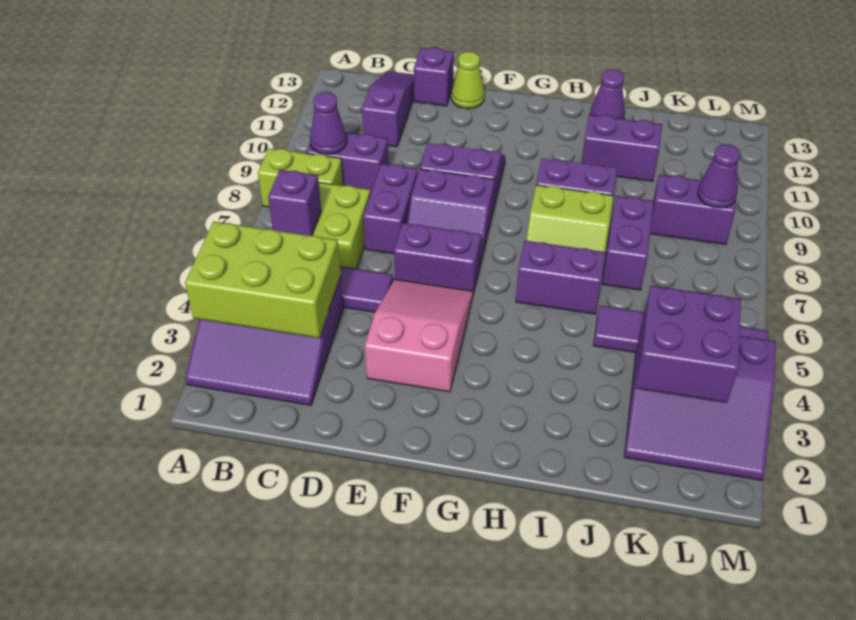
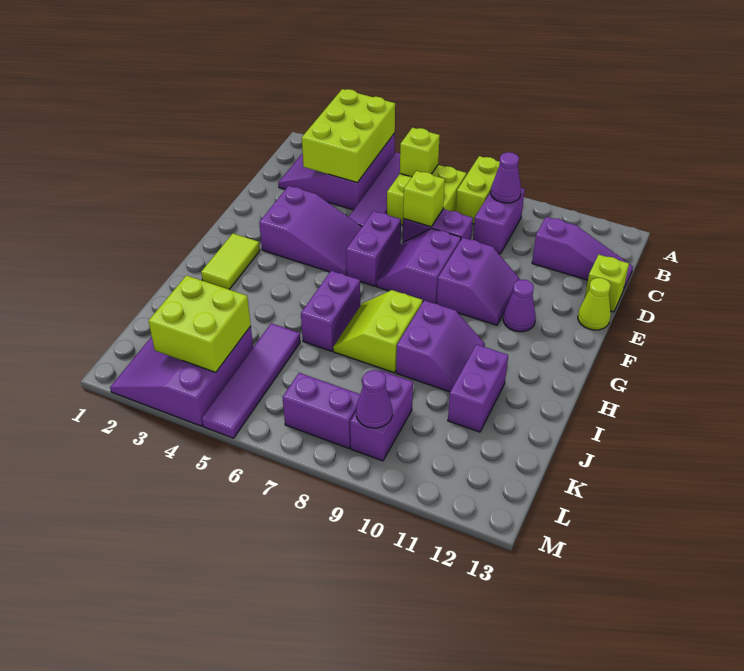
purple 1x1 brick [268,170,321,236] -> lime 1x1 brick [400,128,440,177]
none -> lime 1x1 brick [403,171,445,227]
purple 1x1 brick [414,47,454,106] -> lime 1x1 brick [584,255,629,312]
pink 2x3 slope [365,280,473,392] -> purple 2x3 slope [259,186,362,276]
none -> lime 1x2 tile [201,234,260,289]
purple 1x1 cone [590,69,625,119] -> purple 1x1 cone moved to [503,280,536,332]
purple 1x2 brick [602,196,654,290] -> purple 1x2 brick moved to [283,373,360,448]
purple 2x2 brick [636,286,741,403] -> lime 2x2 brick [149,275,251,372]

